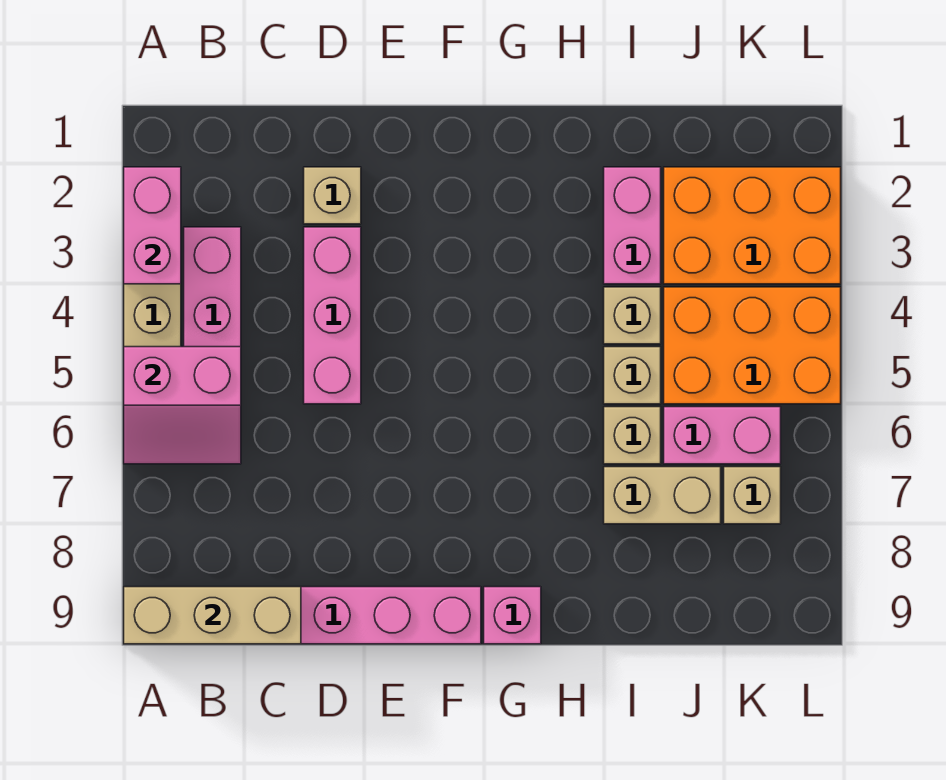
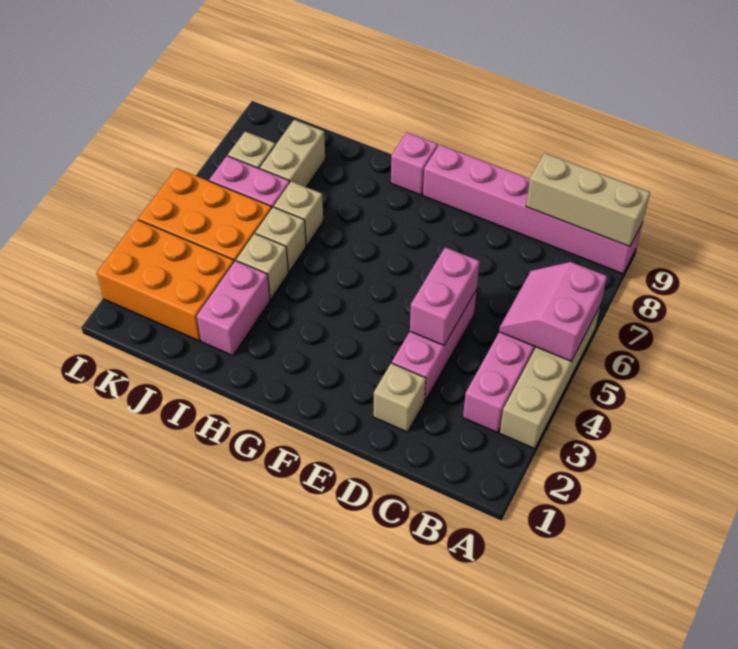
pink 1x2 brick [124,167,181,284] -> pink 1x2 brick moved to [410,247,480,345]
pink 2x2 slope [124,347,241,464] -> pink 2x2 slope turned to [499,262,607,361]
tan 1x2 brick [604,467,721,524] -> tan 1x2 brick turned to [260,120,325,187]

